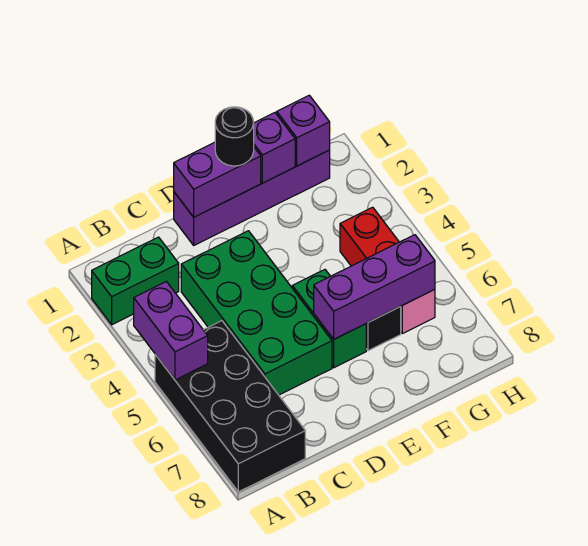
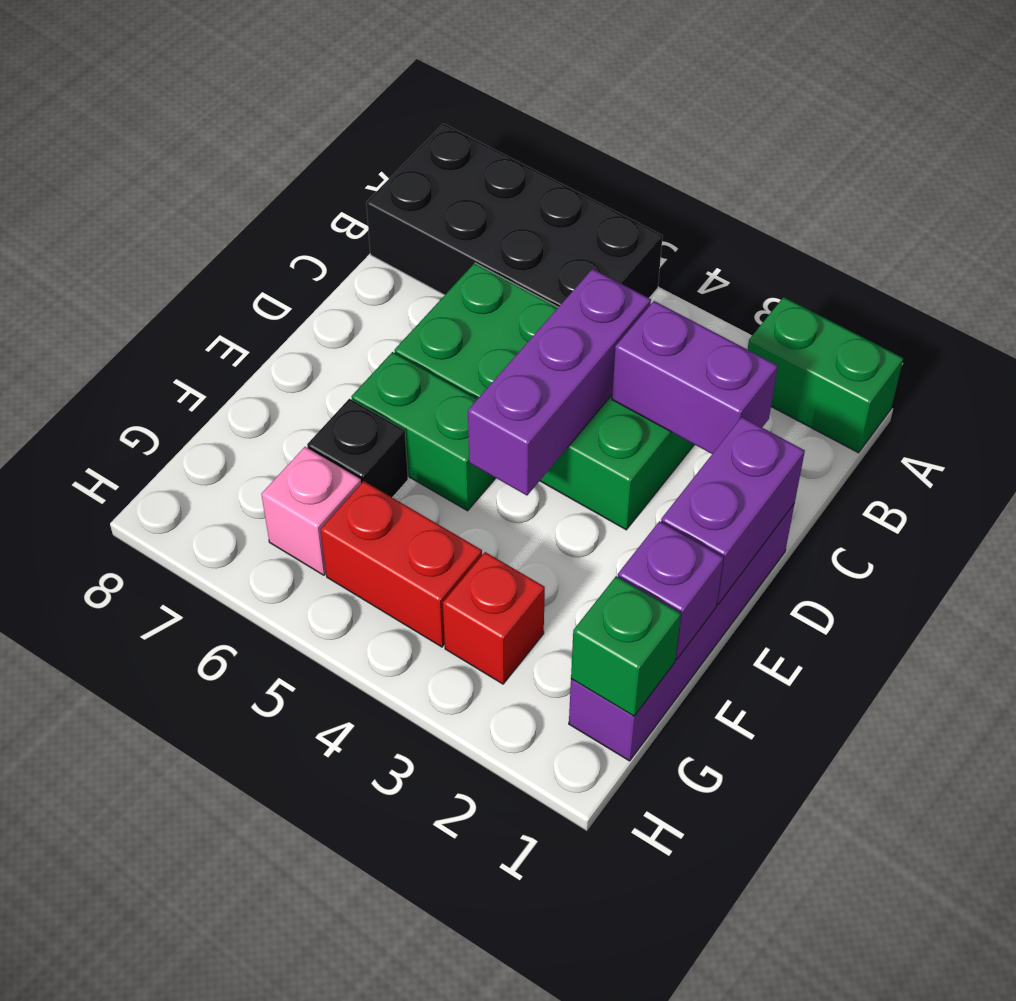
green 1x2 brick [92,237,179,325] -> green 1x2 brick turned to [748,297,903,453]
purple 1x2 brick [134,282,208,380] -> purple 1x2 brick moved to [612,301,778,454]
black 1x1 round brick [215,107,254,166] -> none
purple 1x3 brick [314,235,435,339] -> purple 1x3 brick moved to [468,269,651,495]
purple 1x1 brick [277,95,330,166] -> green 1x1 brick [571,576,681,716]
none -> red 1x1 brick [443,552,545,684]

